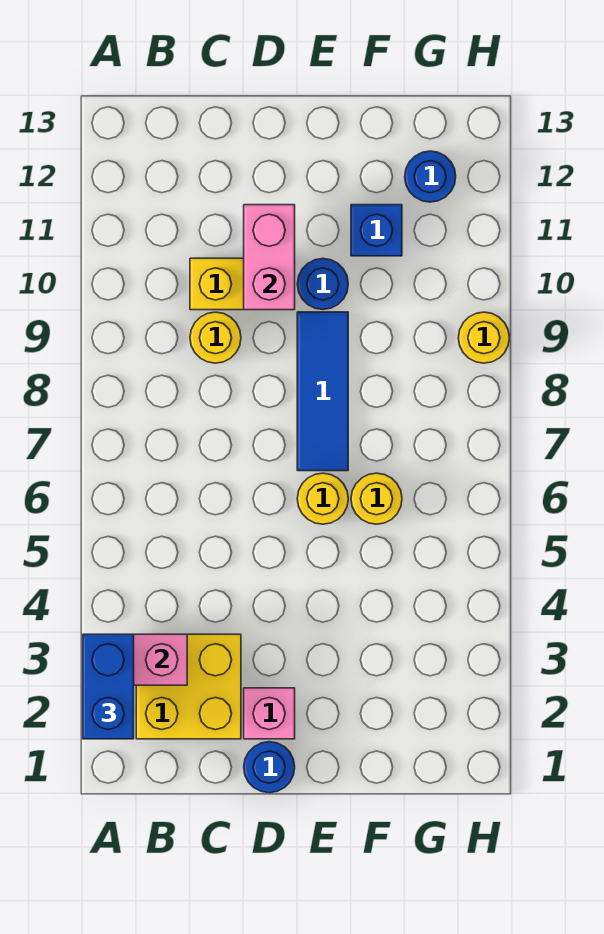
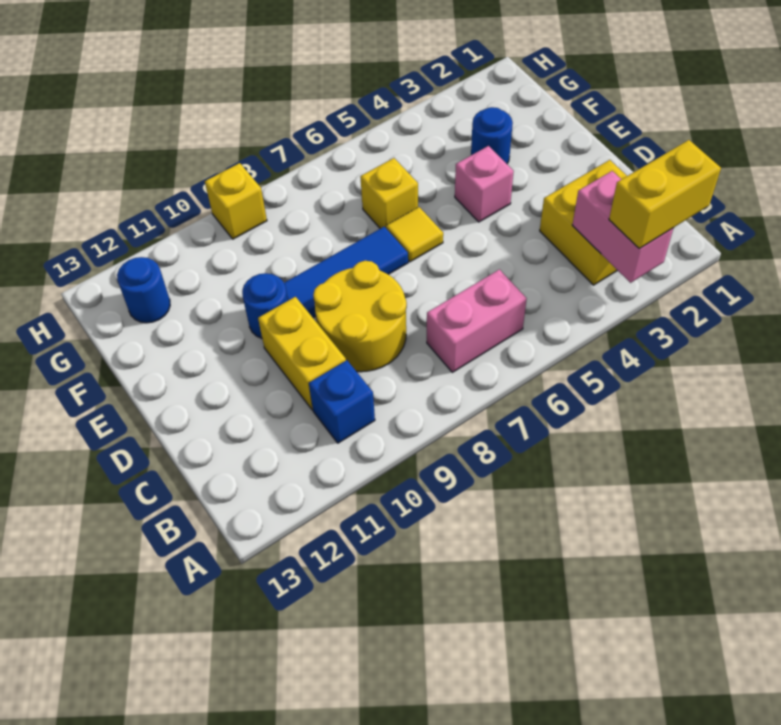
blue 1x2 brick [83,634,134,739] -> yellow 1x2 brick [609,140,721,249]
yellow 1x1 round brick [190,312,241,363] -> yellow 2x2 round brick [313,261,407,372]
blue 1x1 round brick [244,742,295,793] -> blue 1x1 round brick moved to [471,107,513,164]
pink 1x1 brick [244,688,295,739] -> pink 1x1 brick moved to [455,146,514,222]
pink 1x2 brick [244,205,295,310] -> pink 1x2 brick moved to [427,269,527,372]
yellow 1x1 round brick [297,473,348,524] -> yellow 1x1 tile [386,207,443,262]
yellow 1x1 round brick [351,473,402,524] -> yellow 1x1 brick [360,158,418,229]
blue 1x1 brick [351,205,402,256] -> blue 1x1 brick moved to [309,360,375,443]
yellow 1x1 round brick [458,312,509,363] -> yellow 1x1 brick [205,163,267,239]

